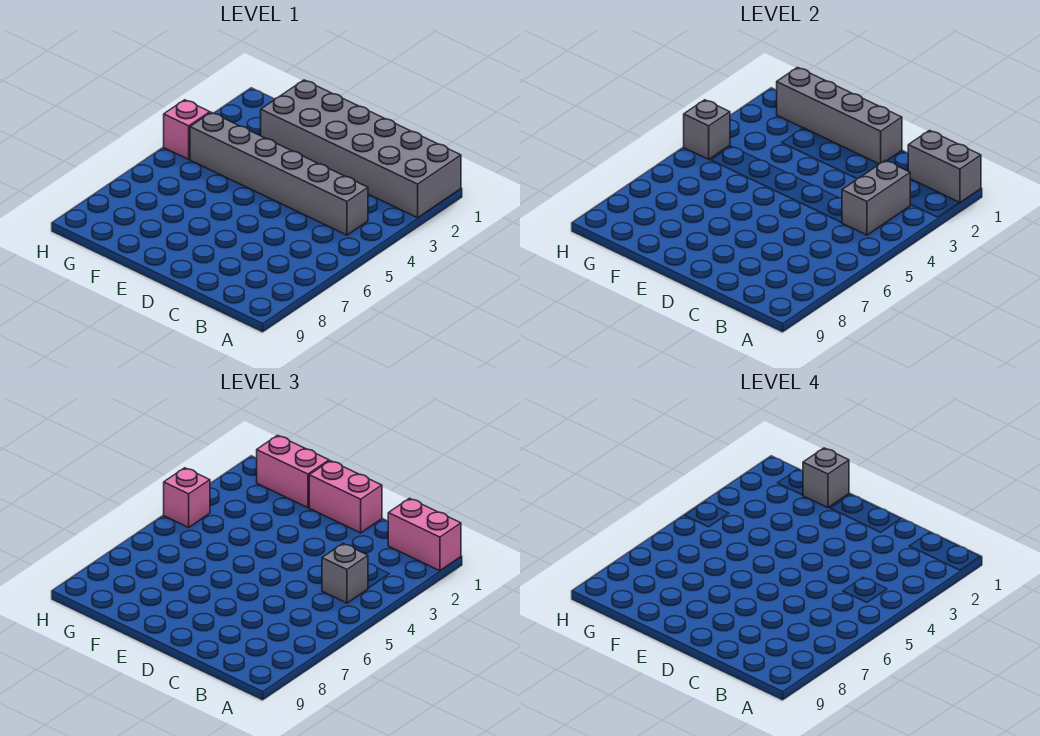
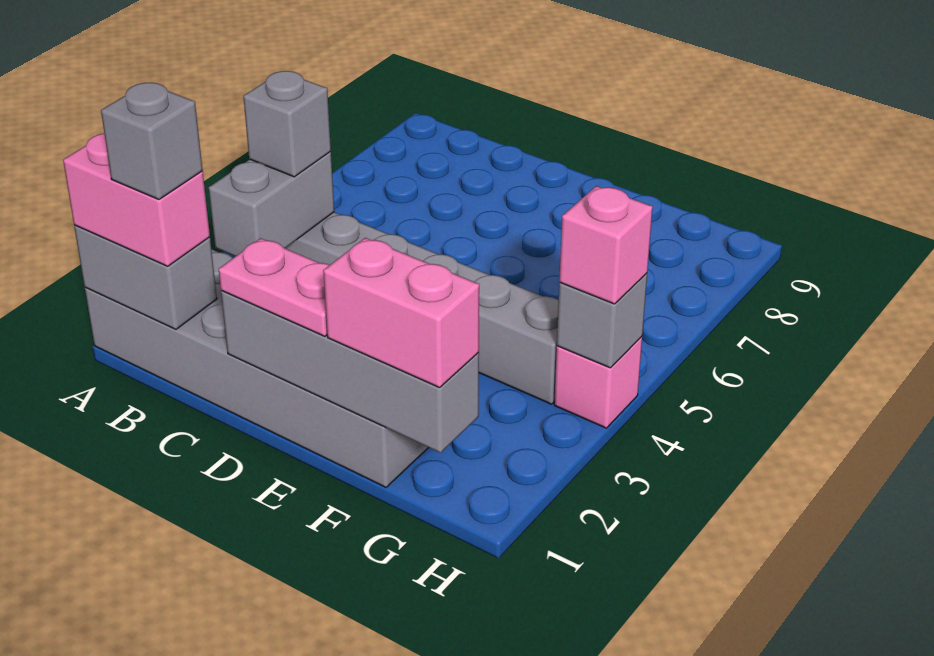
pink 1x2 brick [309,461,382,533] -> pink 1x2 plate [219,238,329,336]
grey 1x1 brick [803,448,849,508] -> grey 1x1 brick moved to [101,83,203,200]

